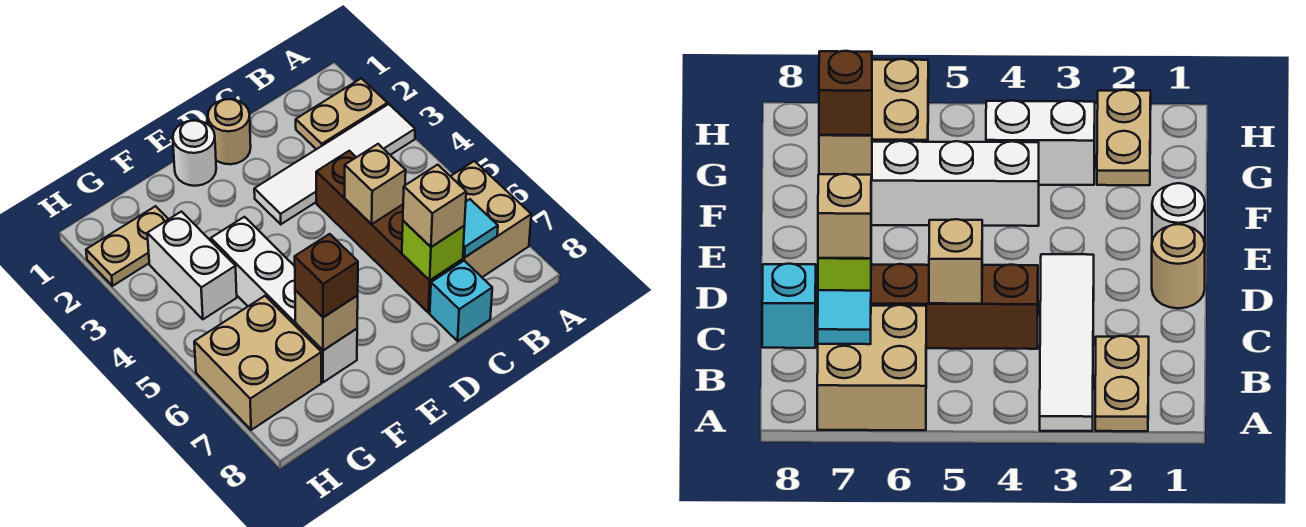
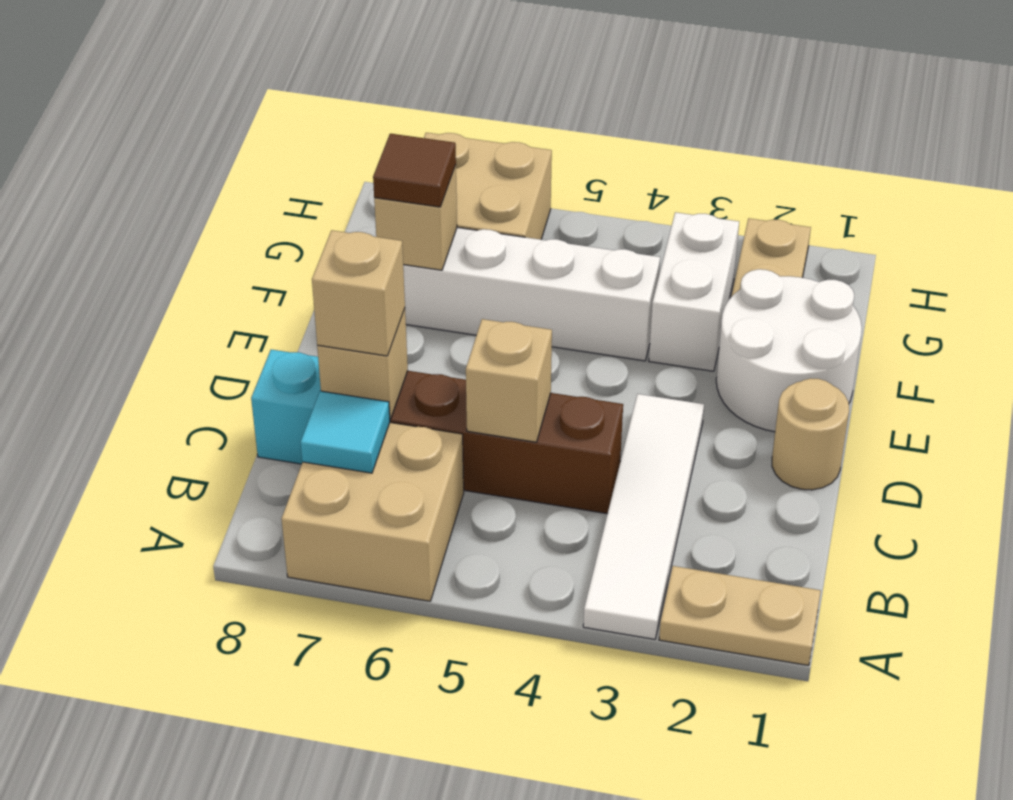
tan 1x2 plate [296,78,387,149] -> tan 1x2 plate turned to [659,566,821,666]
lime 1x1 brick [402,221,465,280] -> tan 1x1 brick [317,309,408,419]
white 1x1 round brick [173,121,216,186] -> white 2x2 round brick [716,269,862,432]
brown 1x1 brick [295,234,358,317] -> brown 1x1 tile [373,134,456,207]
white 1x2 brick [147,212,237,319] -> white 1x2 brick turned to [649,212,739,371]

